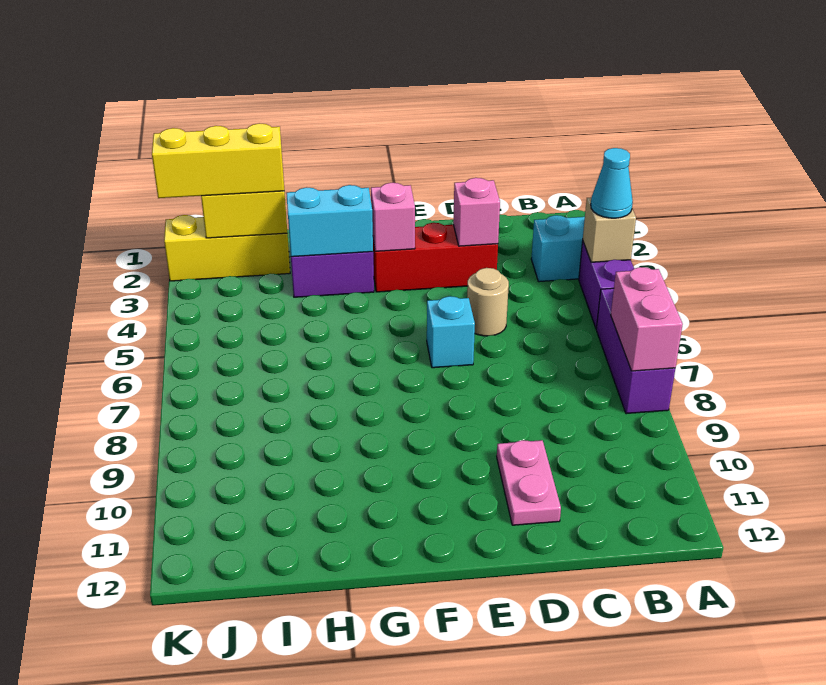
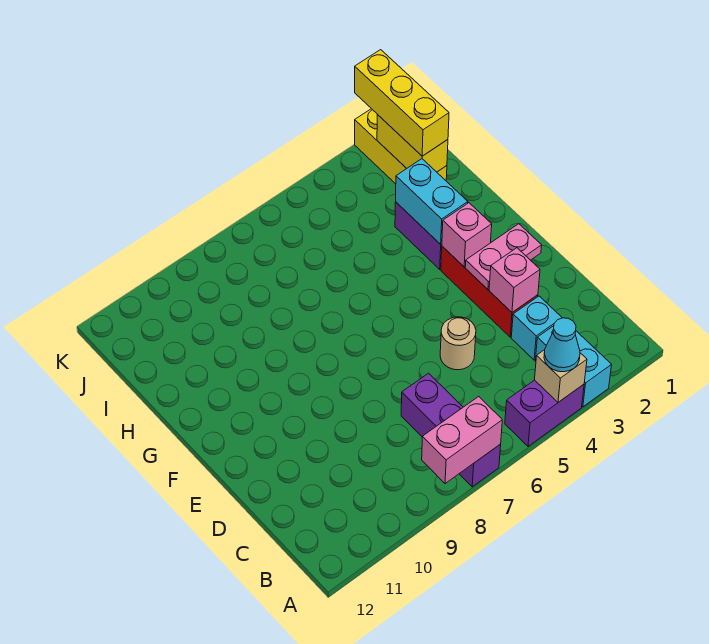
purple 1x3 brick [596,288,675,414] -> purple 1x3 brick turned to [401,373,501,487]
pink 1x2 plate [497,440,561,525] -> pink 1x2 plate moved to [465,224,542,289]
cyan 1x1 brick [427,296,475,368] -> cyan 1x1 brick moved to [511,296,562,360]

